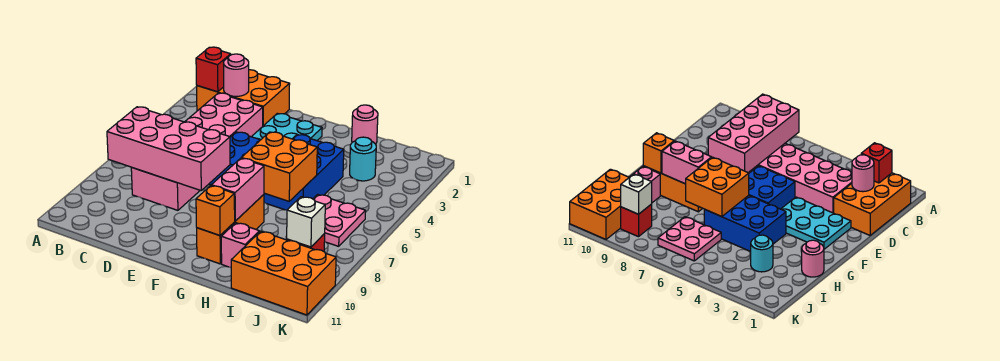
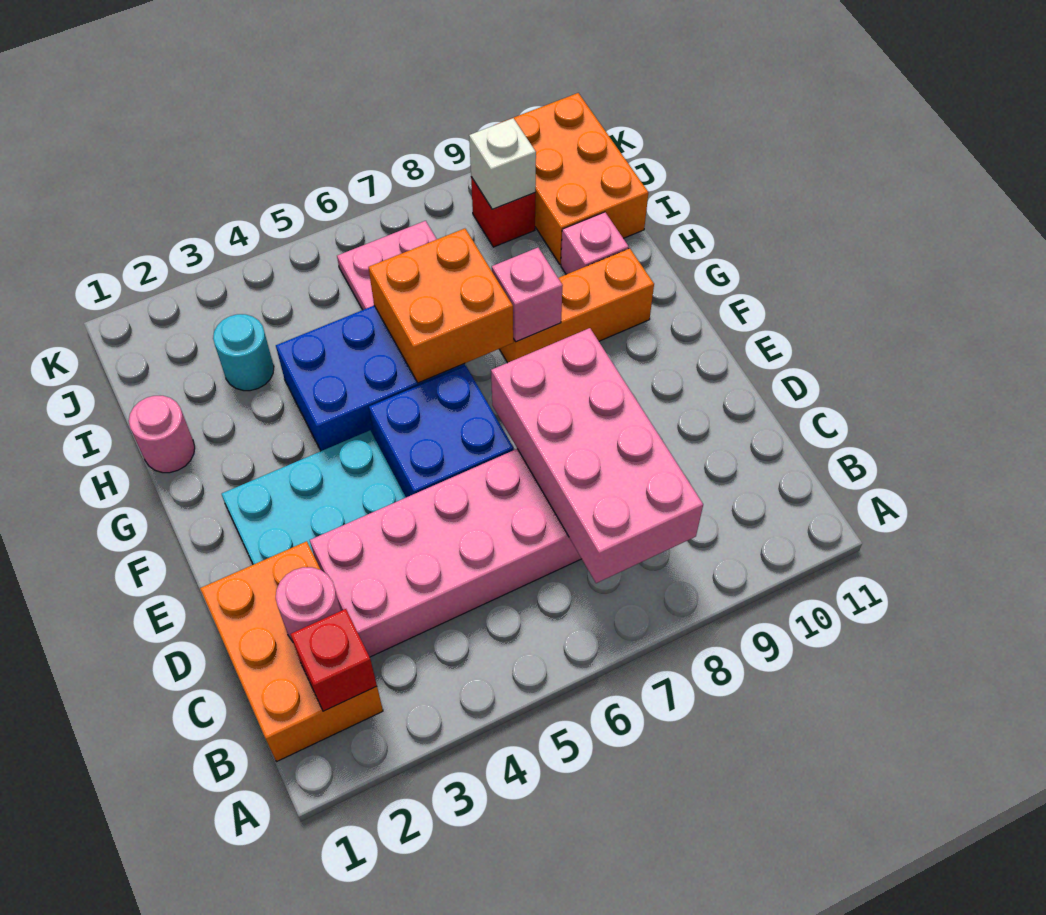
pink 1x2 brick [211,158,264,221] -> pink 1x1 brick [492,248,563,342]
orange 1x1 brick [196,186,235,235] -> none

